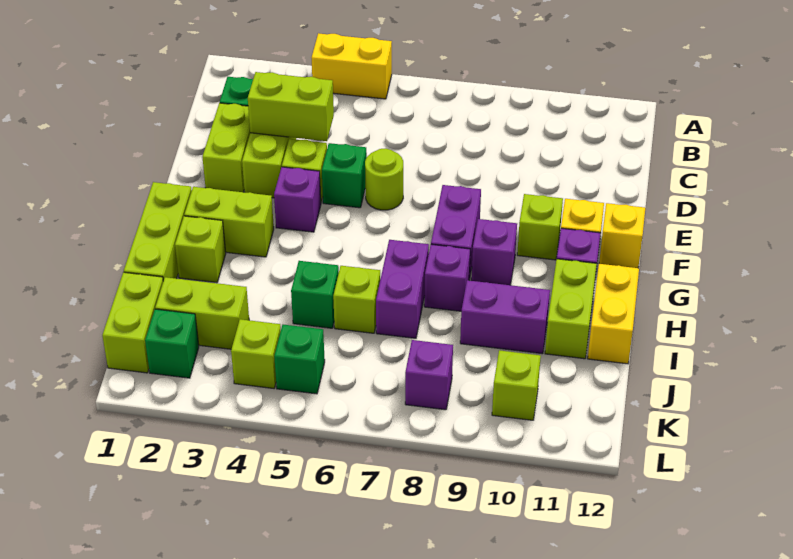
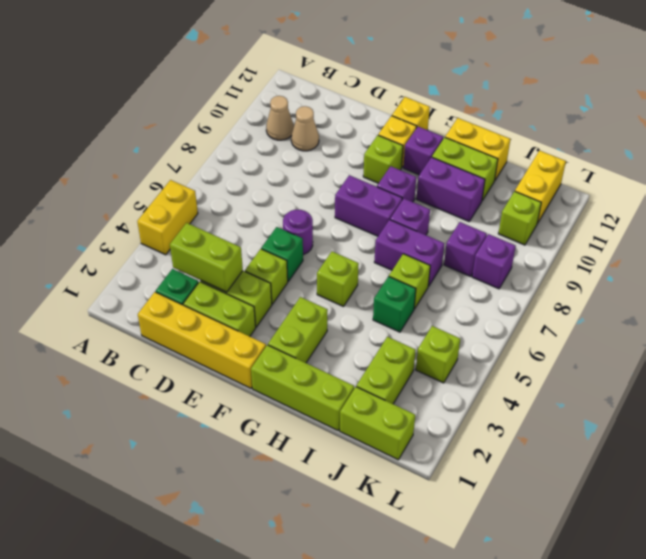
none -> tan 1x1 cone [266,96,294,140]
none -> yellow 1x4 brick [138,292,266,388]
none -> tan 1x1 cone [291,106,319,151]
lime 1x2 brick [248,72,334,141] -> lime 1x2 brick turned to [170,223,243,292]
lime 1x1 round brick [365,148,403,210] -> purple 1x1 round brick [283,210,313,255]
purple 1x1 brick [274,167,321,232] -> purple 1x1 brick moved to [444,222,487,276]
lime 1x1 brick [175,216,226,283] -> lime 1x1 brick moved to [317,252,359,307]
purple 1x2 brick [460,280,550,354] -> purple 1x2 brick turned to [416,157,485,221]
green 1x1 brick [145,309,199,378] -> none
green 1x1 brick [274,325,325,394] -> none
none -> yellow 1x2 brick [515,151,566,224]

